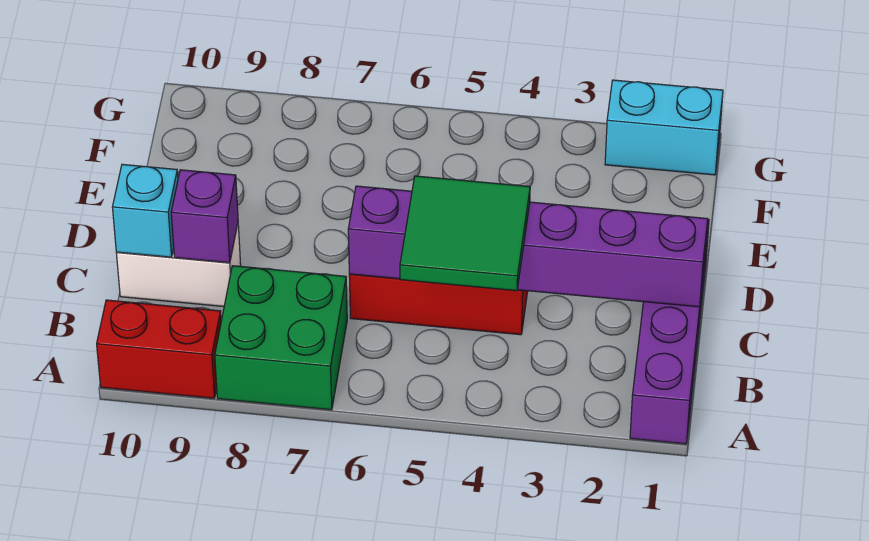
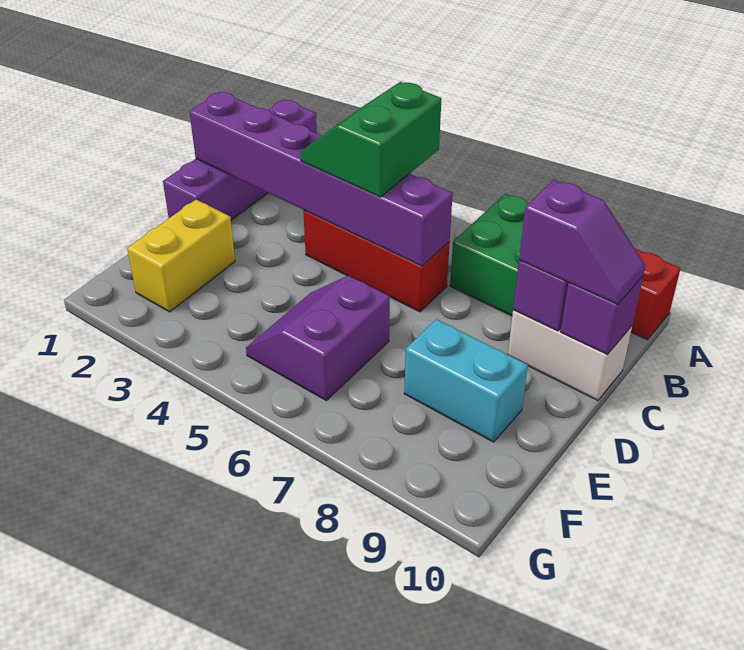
green 2x2 tile [400,176,530,291] -> green 2x2 slope [300,82,441,197]
none -> purple 1x2 slope [519,180,646,305]
cyan 1x1 brick [112,164,178,257] -> purple 1x1 brick [561,276,643,355]
none -> yellow 1x2 brick [127,200,235,312]
none -> purple 2x2 slope [246,276,390,400]
cyan 1x2 brick [605,80,723,175] -> cyan 1x2 brick moved to [404,319,528,442]

